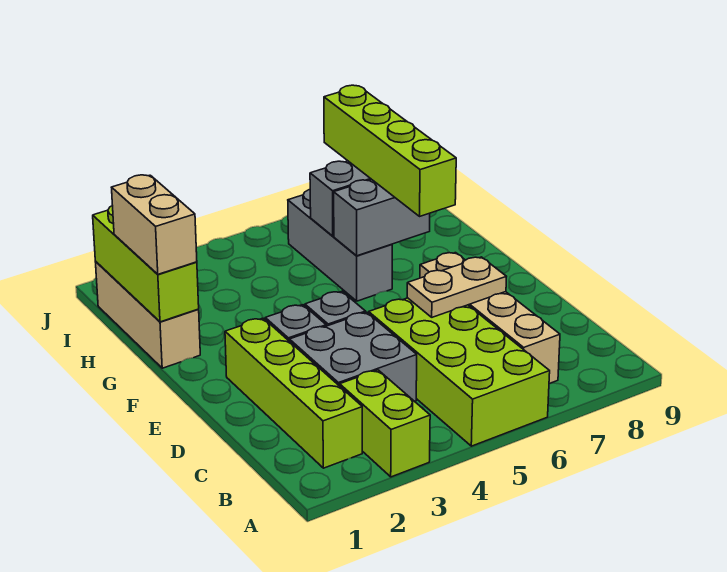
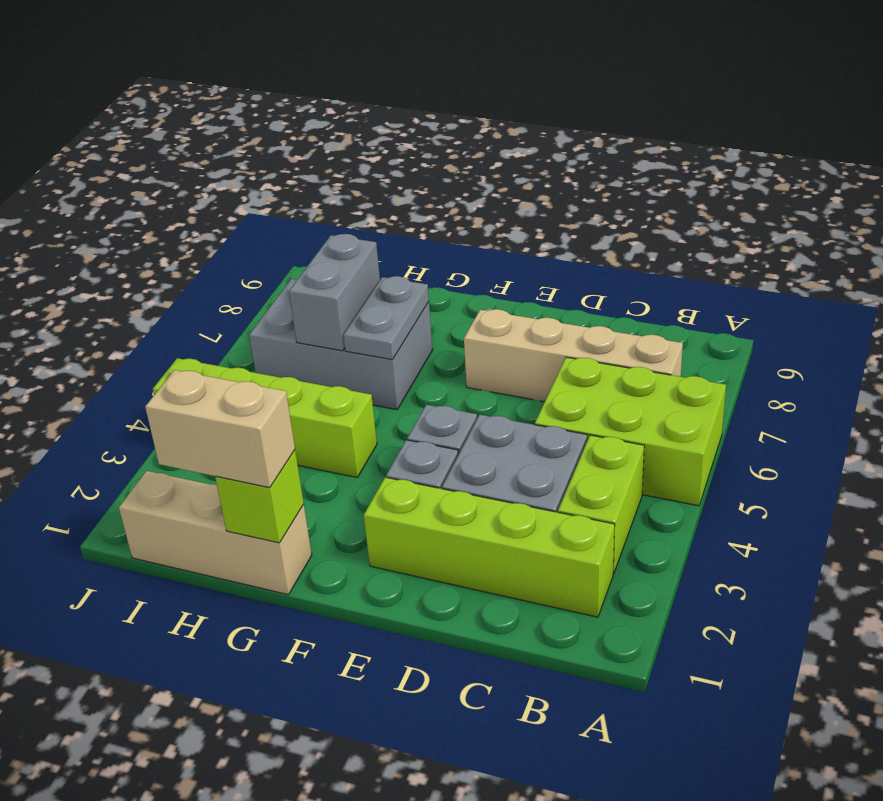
lime 1x2 brick [340,370,430,477] -> lime 1x2 brick turned to [558,435,644,574]
lime 2x4 brick [369,298,550,446] -> lime 2x3 brick [535,357,726,506]
tan 1x2 plate [407,257,507,317] -> none
lime 1x4 brick [324,85,456,216] -> lime 1x4 brick moved to [153,358,377,477]
lime 1x3 brick [93,206,199,322] -> lime 1x1 brick [215,450,304,543]
grey 1x3 brick [288,189,392,301] -> grey 2x3 brick [249,279,433,410]
grey 1x2 brick [334,180,430,256] -> grey 1x2 plate [343,276,429,360]

